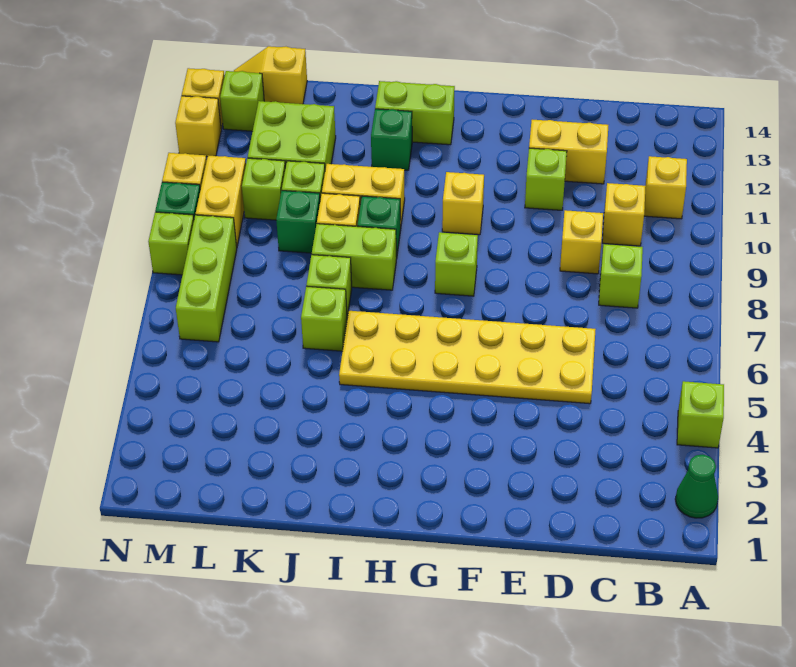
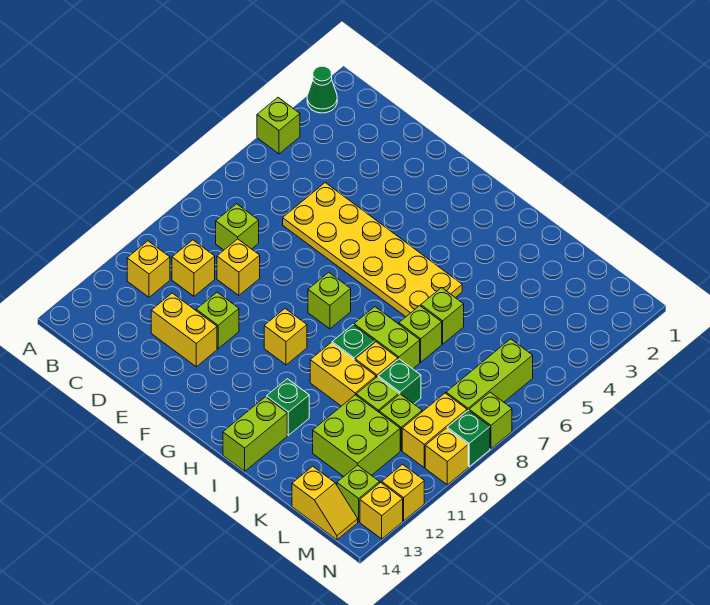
lime 1x2 brick [375,81,455,145] -> lime 1x2 brick turned to [223,397,287,471]

